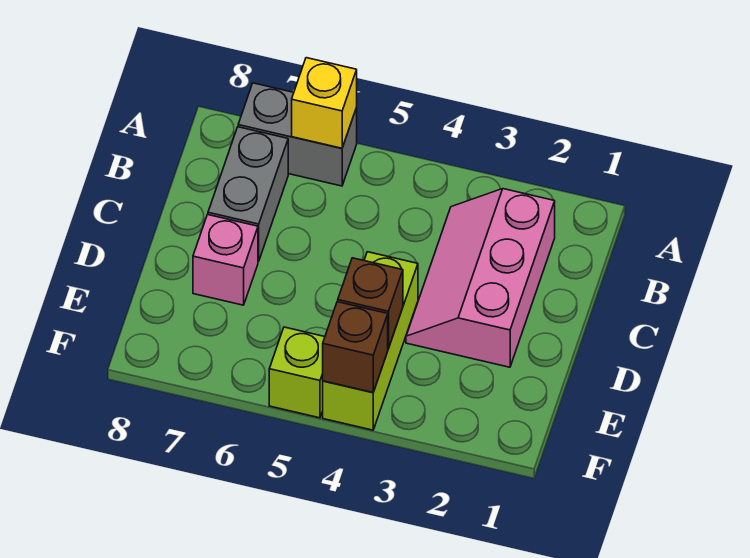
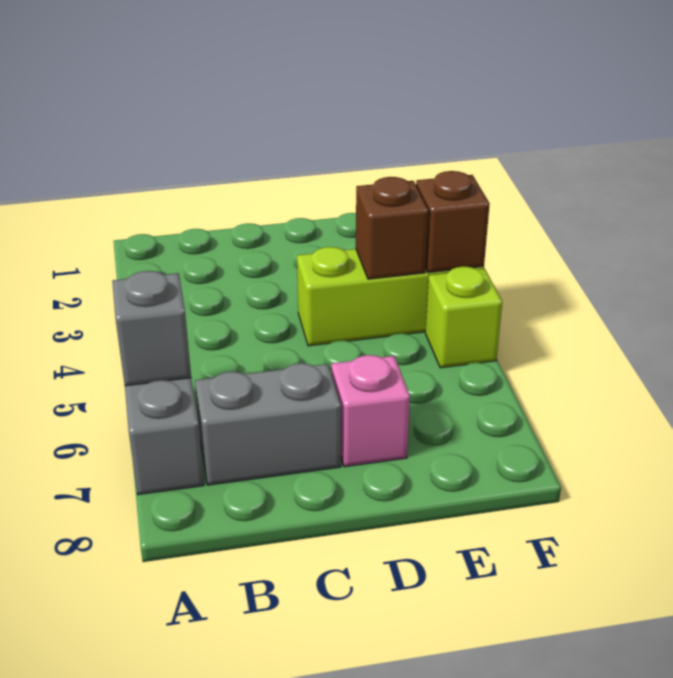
yellow 1x1 brick [292,58,357,148] -> grey 1x1 brick [112,271,191,386]
pink 2x3 slope [406,189,555,367] -> none

